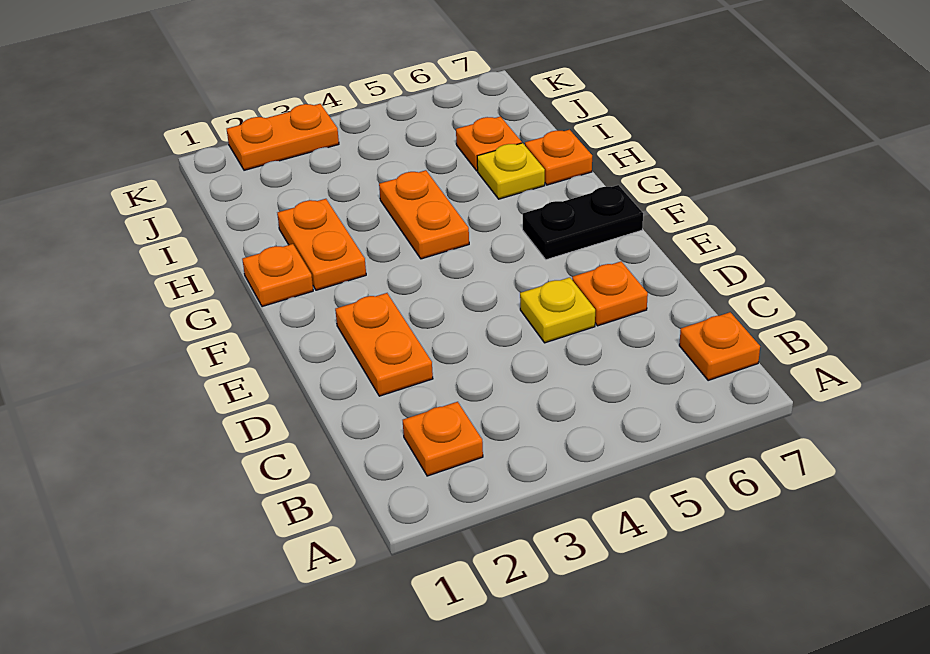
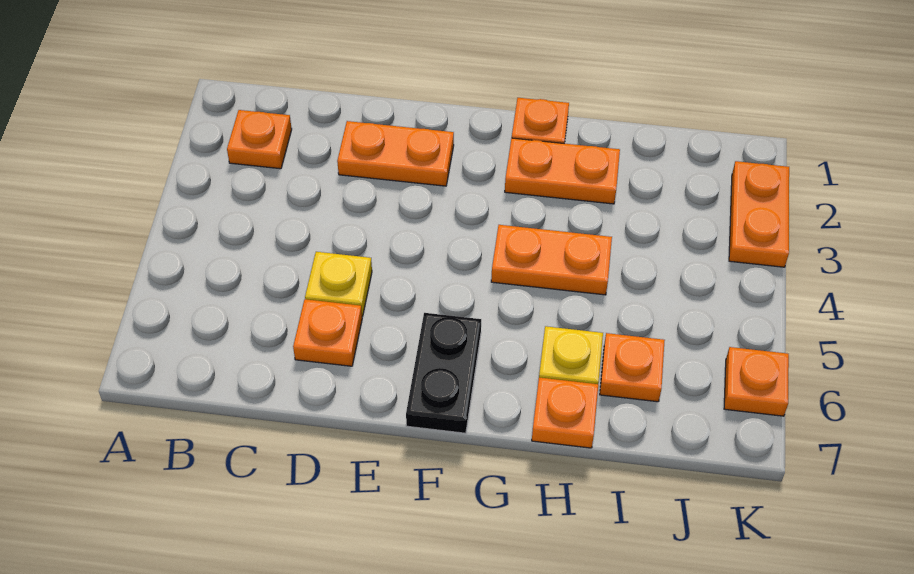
orange 1x1 plate [679,312,760,381] -> orange 1x1 plate moved to [724,347,789,416]

